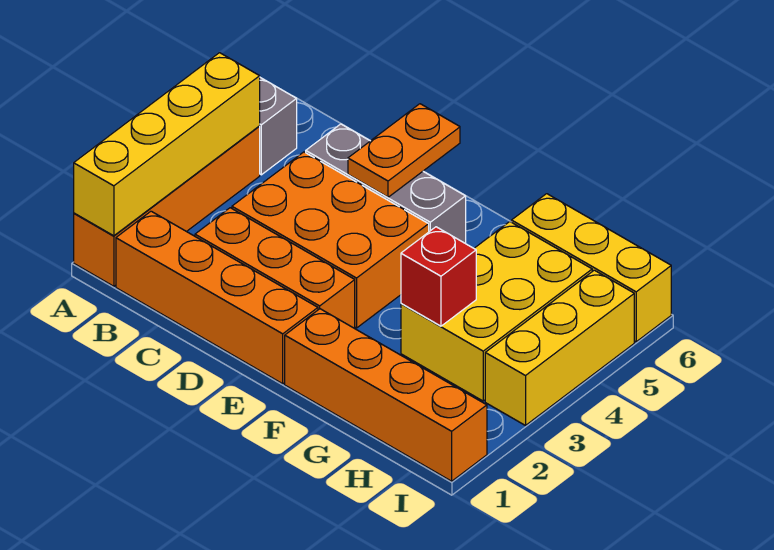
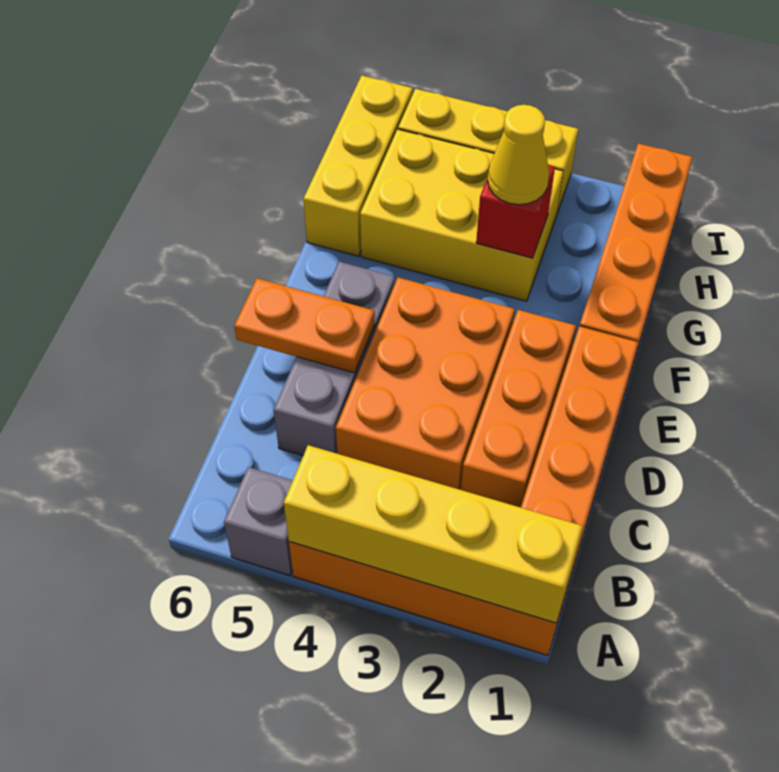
none -> yellow 1x1 cone [488,105,549,205]

